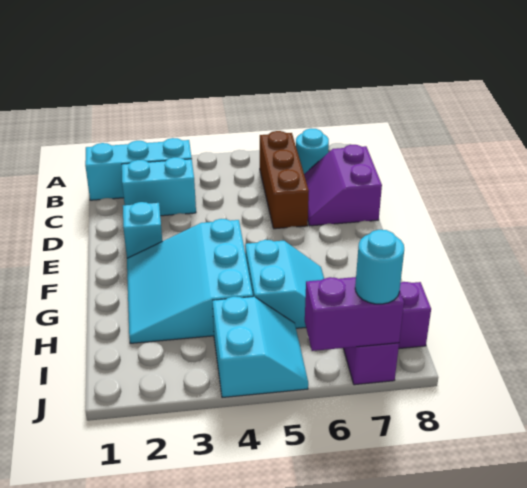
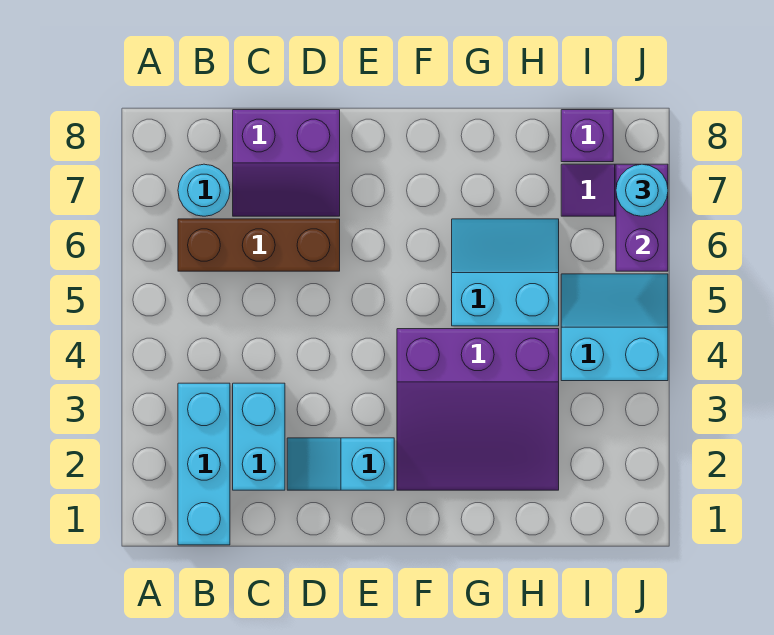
cyan 3x3 slope [127,219,253,343] -> purple 3x3 slope [397,329,559,490]

